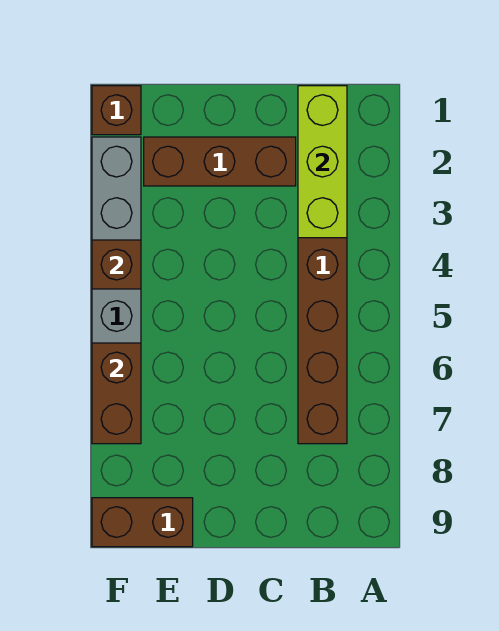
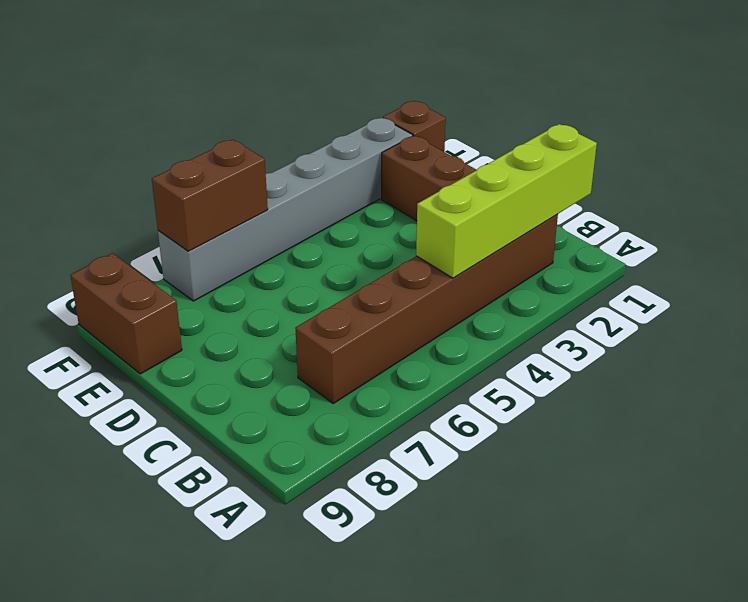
lime 1x3 brick [298,86,347,238] -> lime 1x4 brick [416,124,597,278]
brown 1x1 brick [92,240,141,289] -> none

